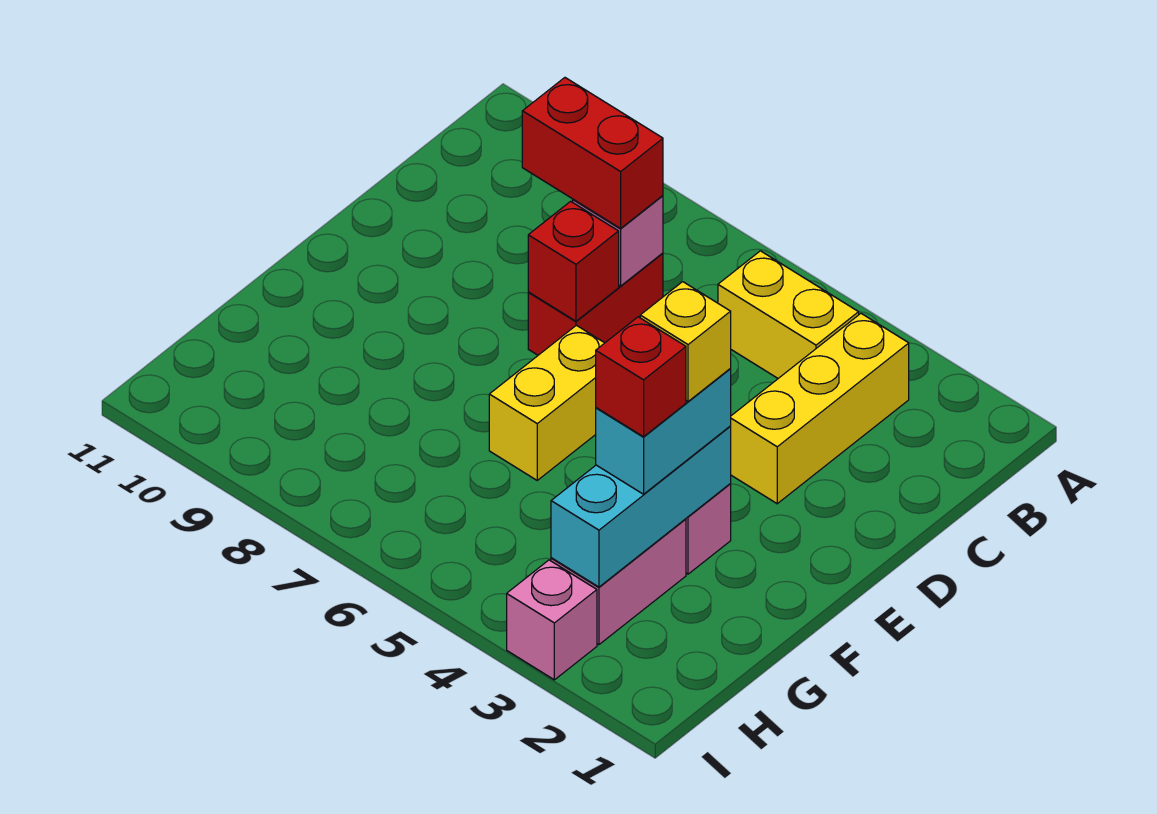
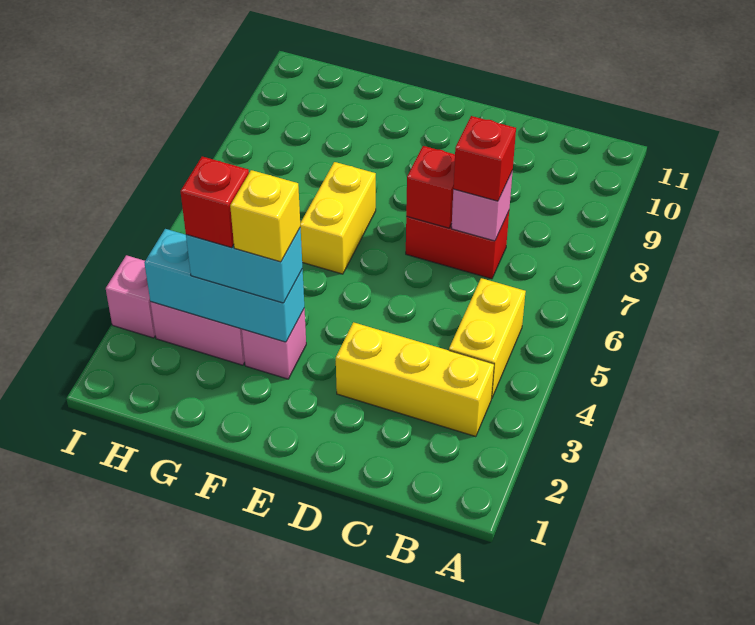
red 1x2 brick [522,78,663,228] -> red 1x1 brick [453,116,516,201]
yellow 1x2 brick [489,325,604,480] -> yellow 1x2 brick turned to [300,162,376,274]

